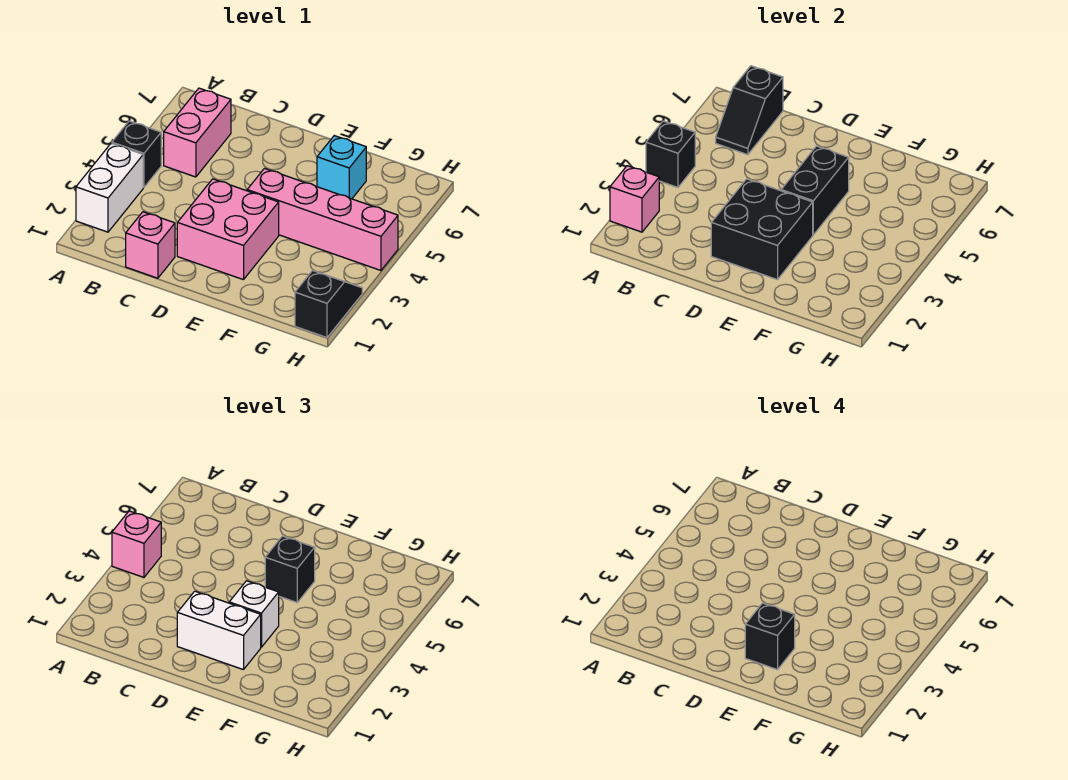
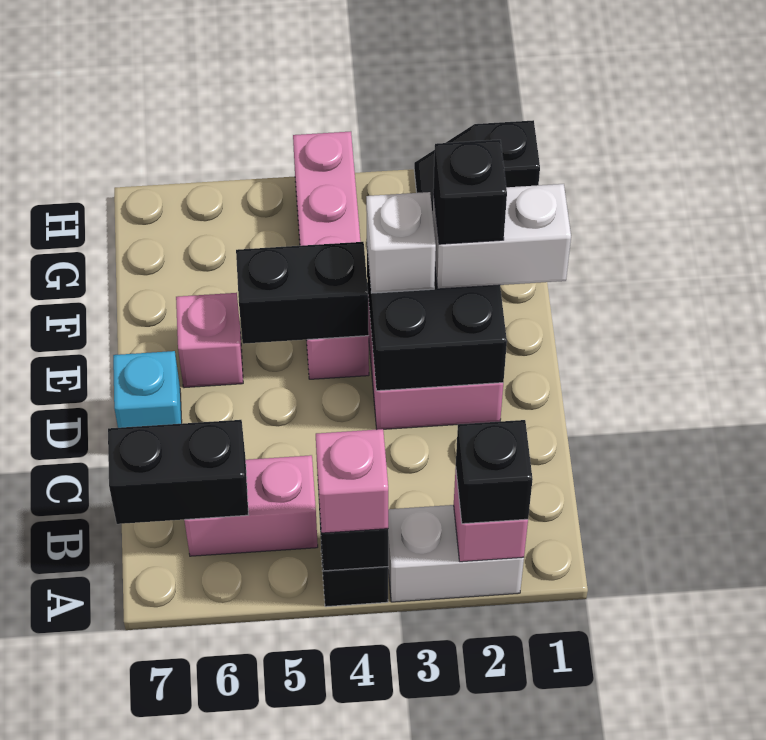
black 1x2 slope [716,66,783,155] -> black 1x2 brick [108,420,248,524]
pink 1x1 brick [126,212,175,278] -> pink 1x1 brick moved to [176,293,243,388]
white 1x2 brick [177,591,261,670] -> white 1x2 brick turned to [433,184,571,289]
black 1x1 brick [265,536,315,602] -> black 1x1 brick moved to [456,420,533,524]
cyan 1x1 brick [317,136,366,199] -> cyan 1x1 brick moved to [113,351,182,428]

